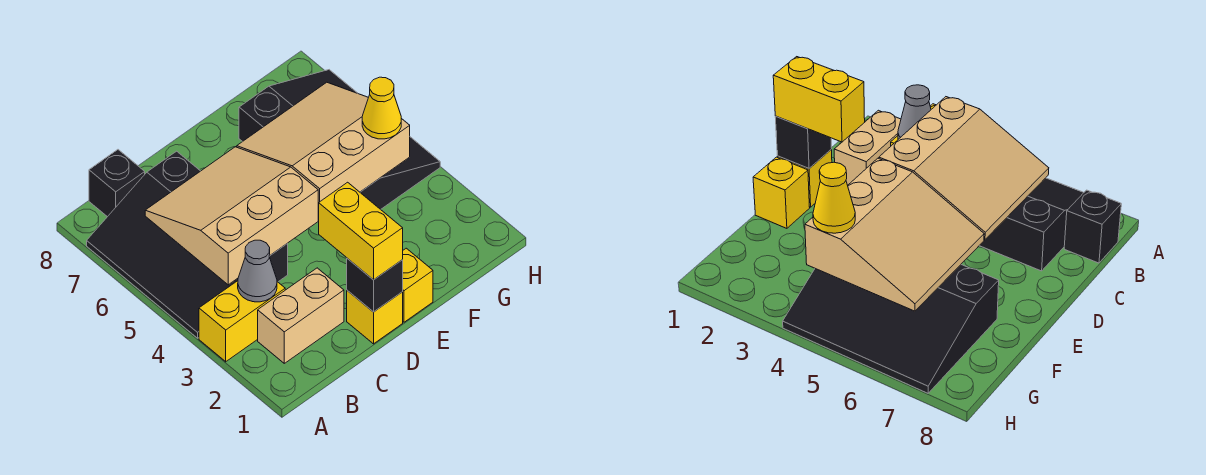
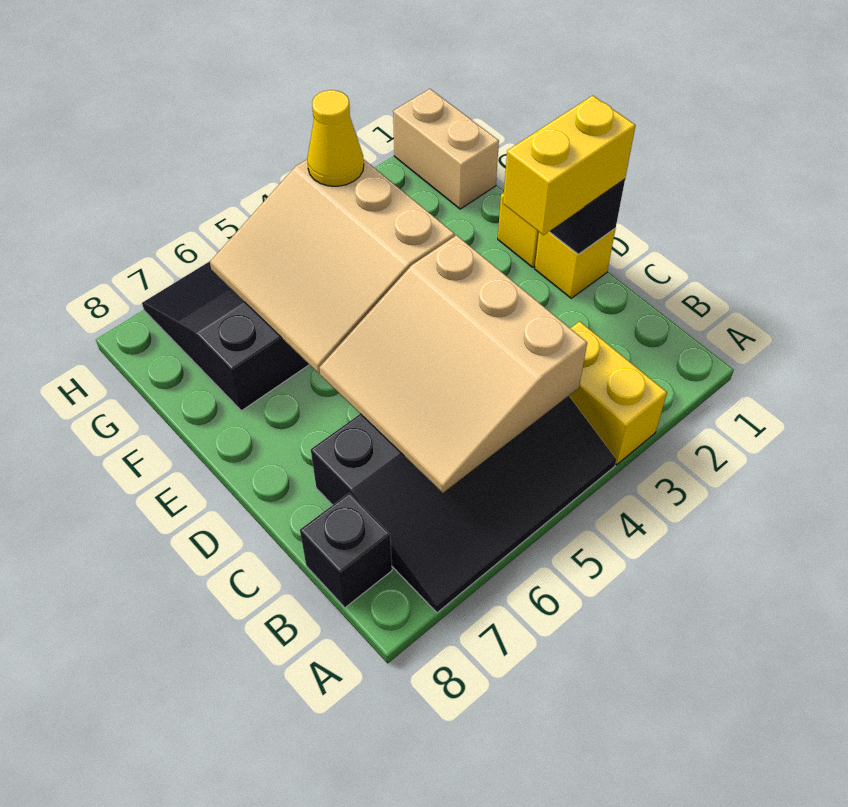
tan 1x2 brick [258,268,344,363] -> tan 1x2 brick moved to [393,89,499,209]
grey 1x1 cone [238,240,277,302] -> none

